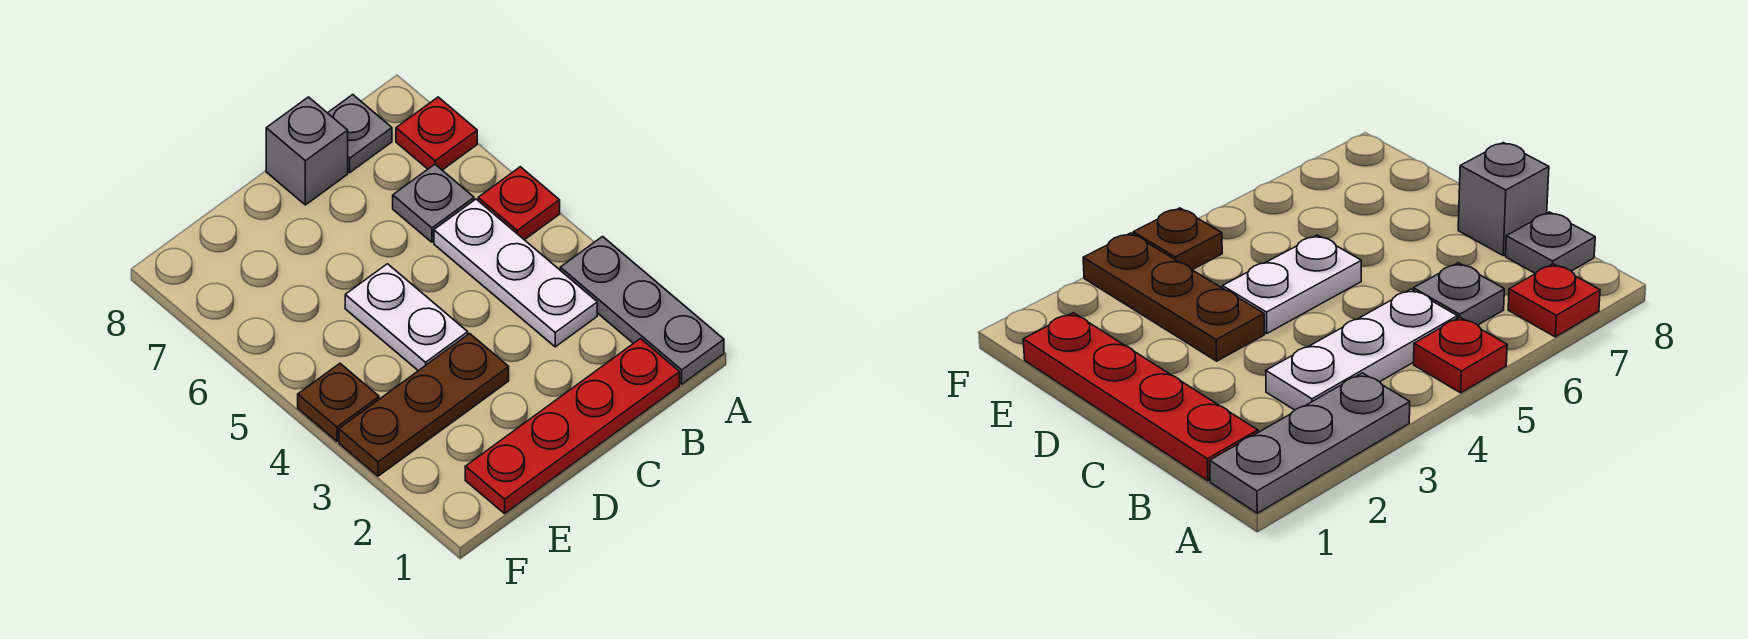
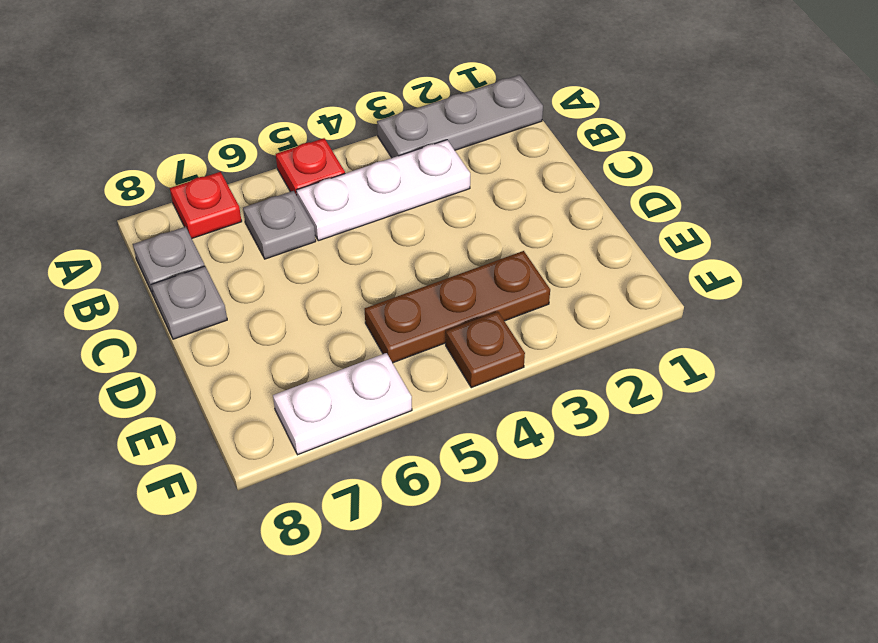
red 1x4 plate [465,339,680,514] -> none
grey 1x1 brick [266,97,348,205] -> grey 1x1 plate [151,266,227,339]
brown 1x3 plate [339,333,509,476] -> brown 1x3 plate turned to [364,251,550,363]
white 1x2 plate [345,264,468,371] -> white 1x2 plate moved to [273,353,412,455]

